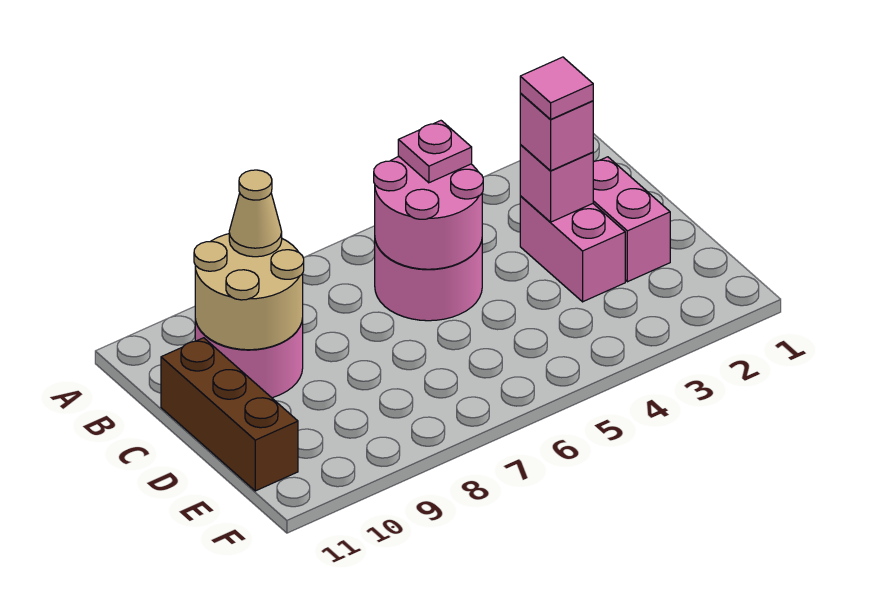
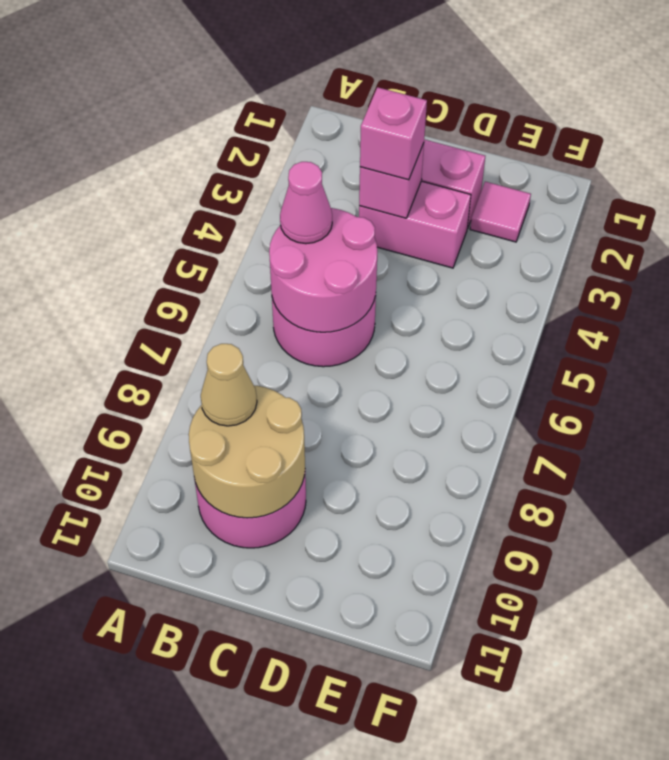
pink 1x1 plate [398,121,472,183] -> pink 1x1 cone [280,162,332,244]
pink 1x1 tile [520,57,593,120] -> pink 1x1 tile moved to [470,182,531,242]
brown 1x3 brick [161,338,298,491] -> none

